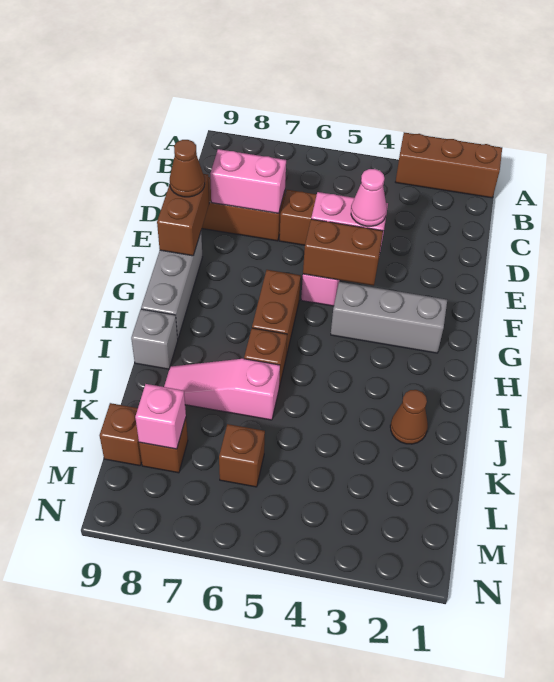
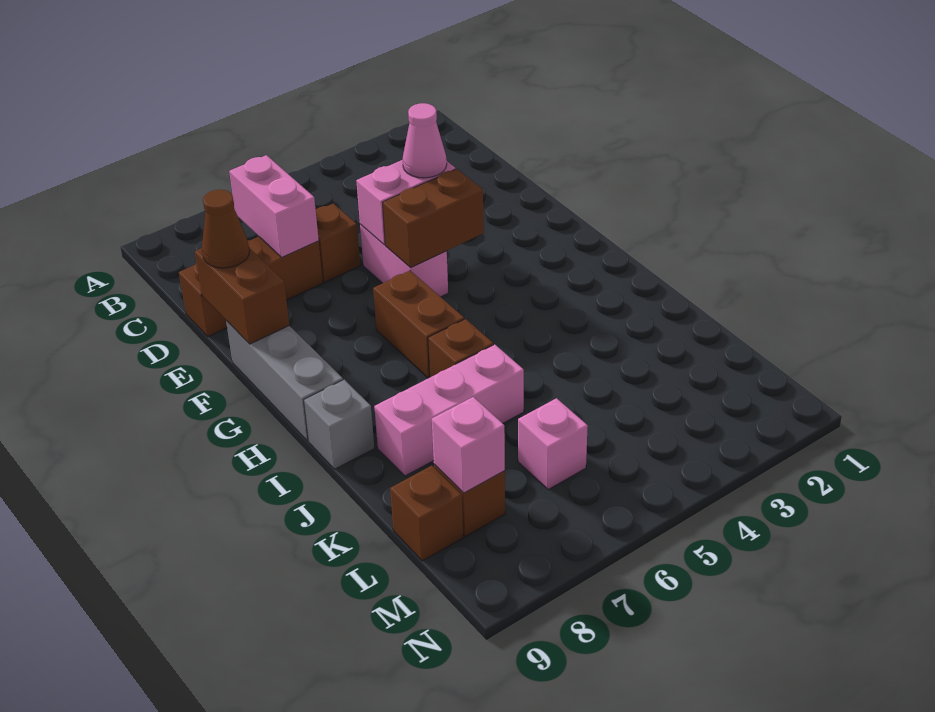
brown 1x3 brick [396,132,502,198] -> none
pink 1x2 brick [210,149,286,213] -> pink 1x2 brick turned to [229,155,319,257]
grey 1x3 brick [331,282,447,353] -> none
brown 1x1 cone [390,390,428,444] -> none
pink 1x3 slope [164,359,280,420] -> pink 1x3 brick [374,345,524,476]
brown 1x1 brick [219,424,265,487] -> pink 1x1 brick [518,398,588,490]

